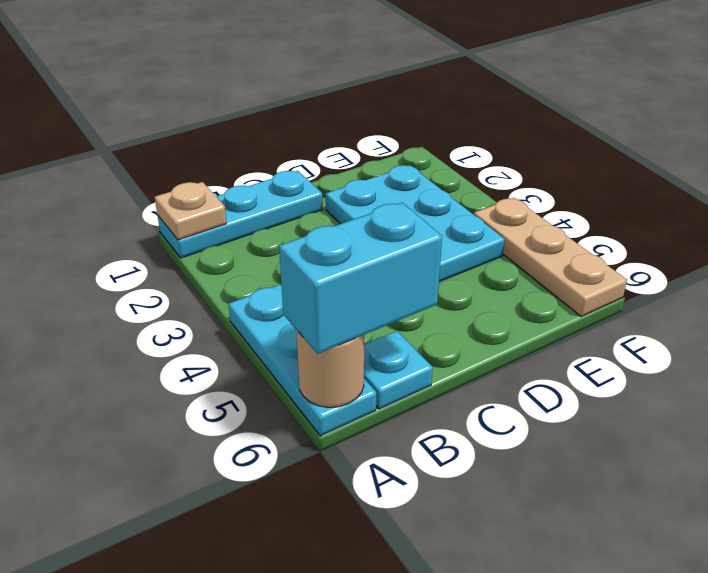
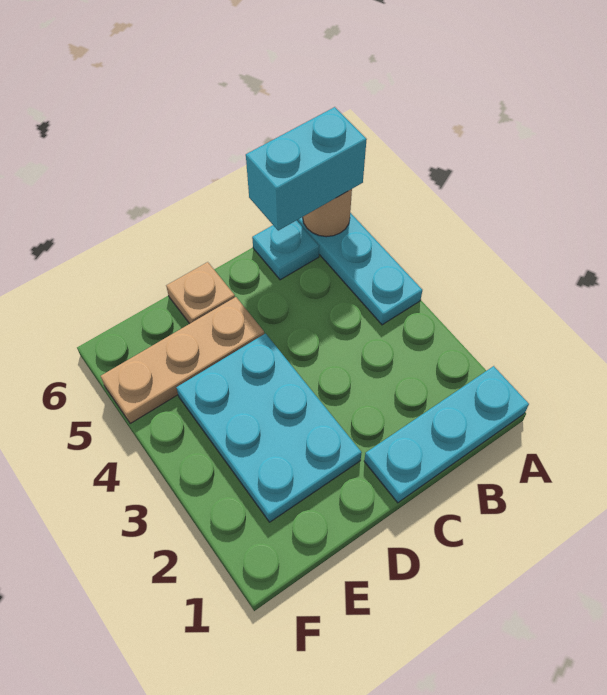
tan 1x1 plate [155,182,227,240] -> tan 1x1 plate moved to [166,262,235,324]
tan 1x3 plate [474,198,627,316] -> tan 1x3 plate turned to [101,297,264,424]

